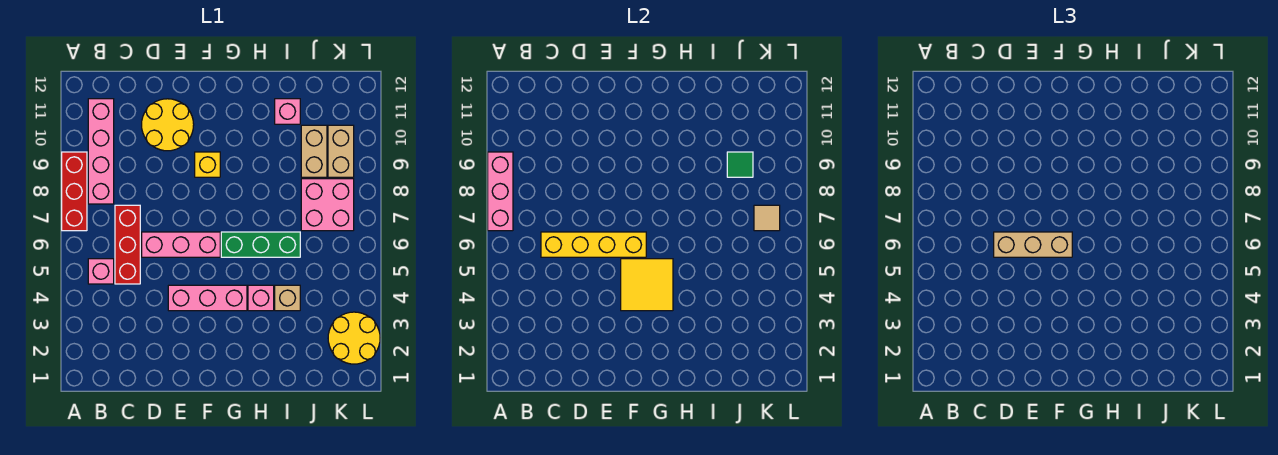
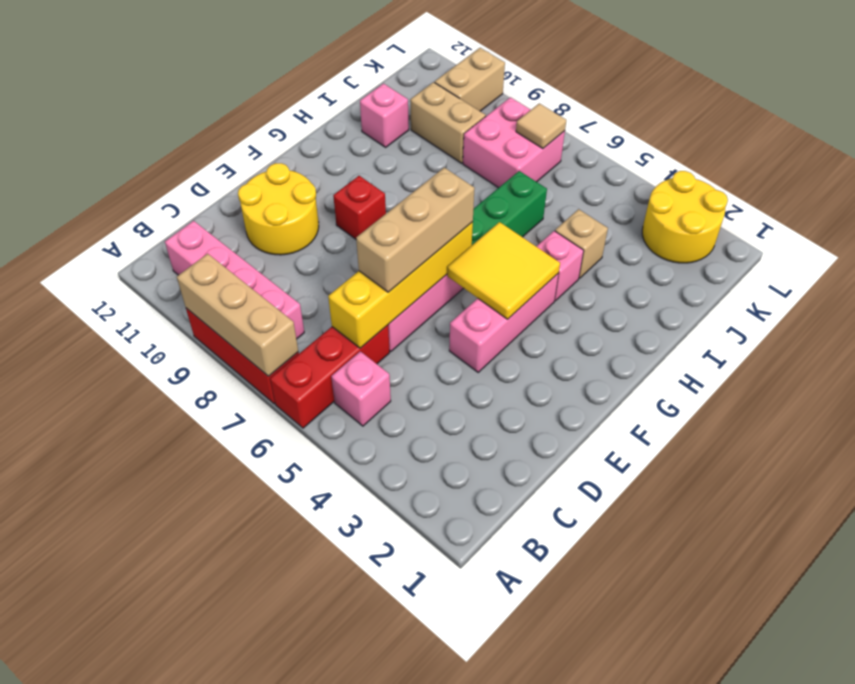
pink 1x3 brick [488,152,513,231] -> tan 1x3 brick [177,254,298,376]
red 1x3 brick [115,205,140,284] -> red 1x3 brick turned to [270,325,390,428]
yellow 1x1 brick [195,152,220,177] -> red 1x1 brick [333,176,386,239]
green 1x1 tile [727,152,753,177] -> none
tan 1x2 brick [328,125,354,177] -> tan 1x2 brick turned to [435,48,505,111]

